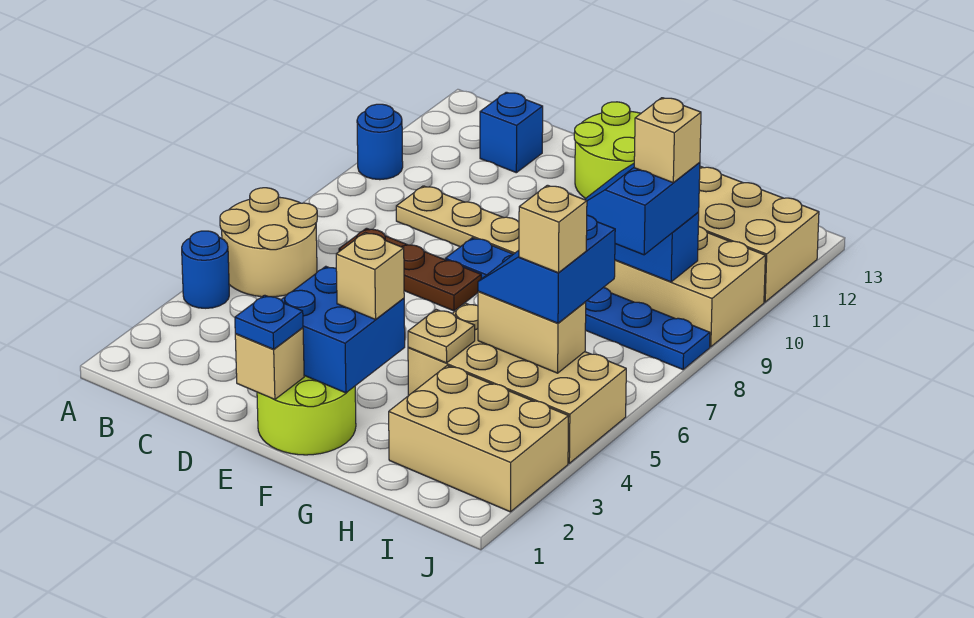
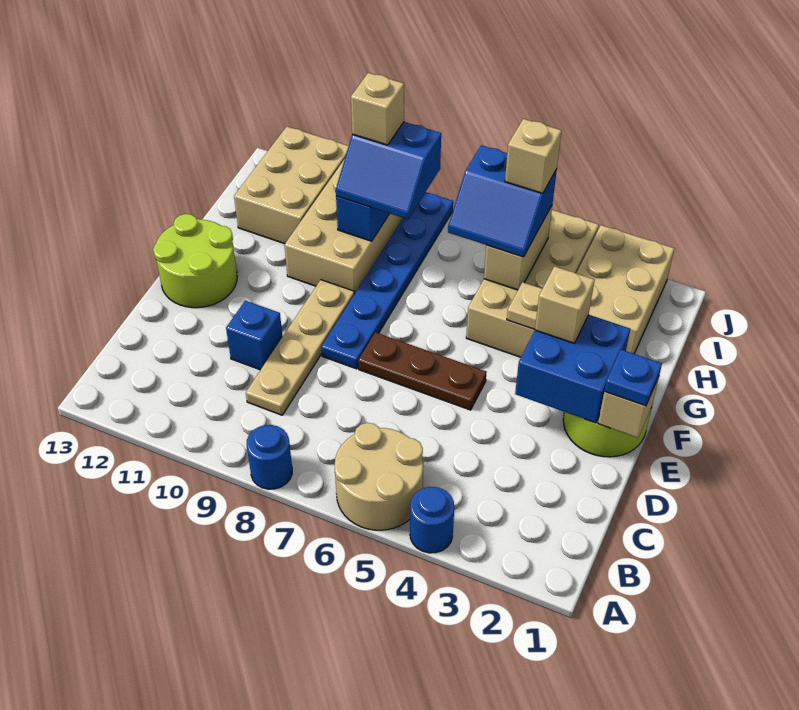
blue 1x1 round brick [357,104,403,180] -> blue 1x1 round brick moved to [247,425,292,489]
brown 1x3 plate [339,228,481,311] -> brown 1x3 plate turned to [358,332,487,410]
blue 1x1 brick [480,92,543,173] -> blue 1x1 brick moved to [226,301,283,370]

